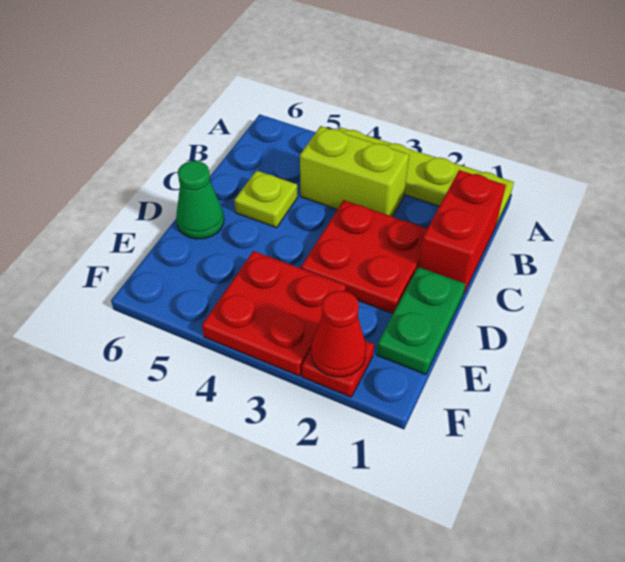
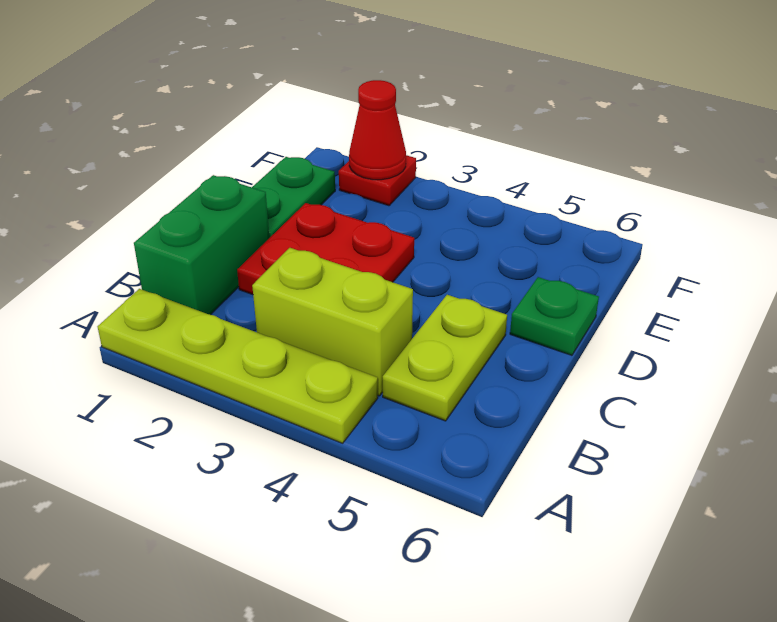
red 1x2 brick [419,170,506,293] -> green 1x2 brick [134,175,269,315]
lime 1x1 plate [234,171,297,228] -> lime 1x2 plate [383,295,507,421]
green 1x1 cone [176,161,224,239] -> green 1x1 plate [510,277,599,355]
red 2x2 plate [202,251,346,376] -> none

